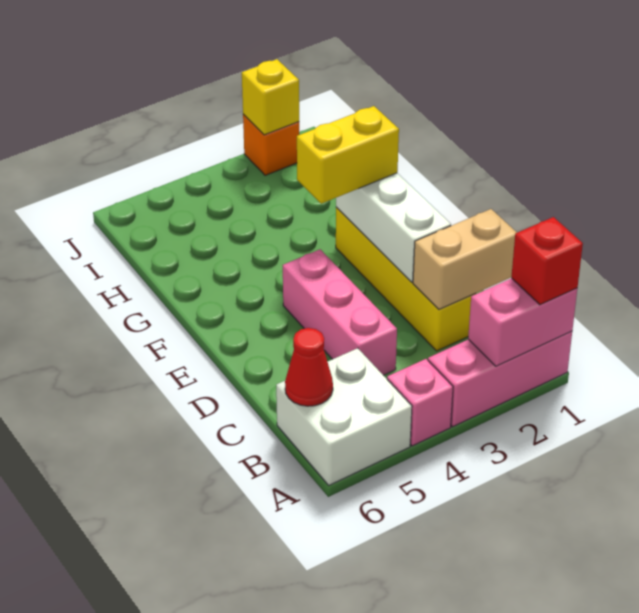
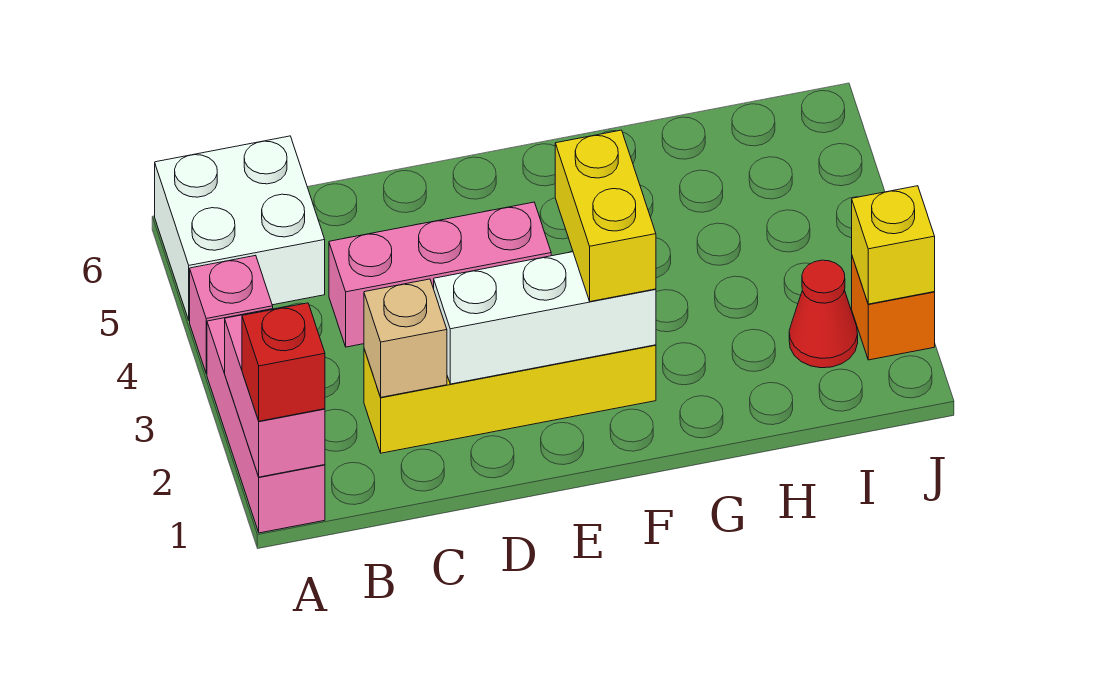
red 1x1 cone [285,328,333,406] -> red 1x1 cone moved to [789,260,858,368]
tan 1x2 brick [413,209,517,310] -> tan 1x1 brick [364,279,447,397]

